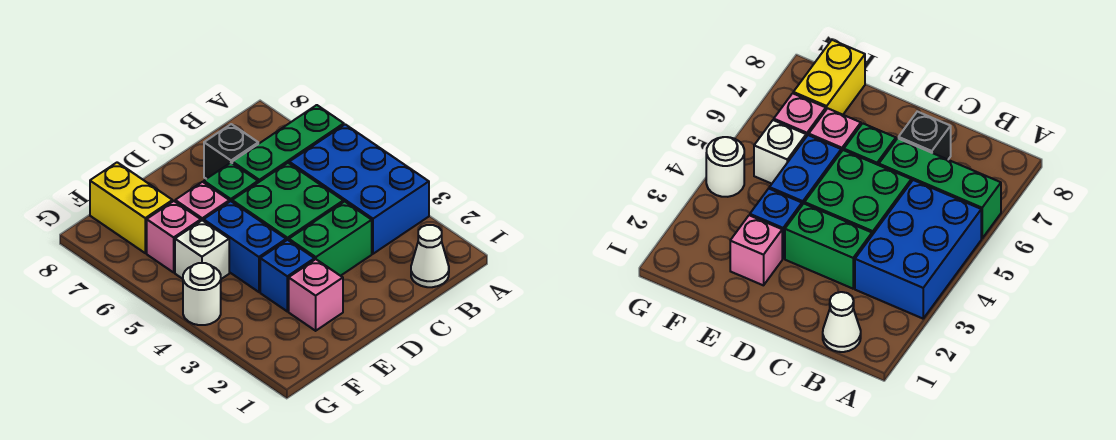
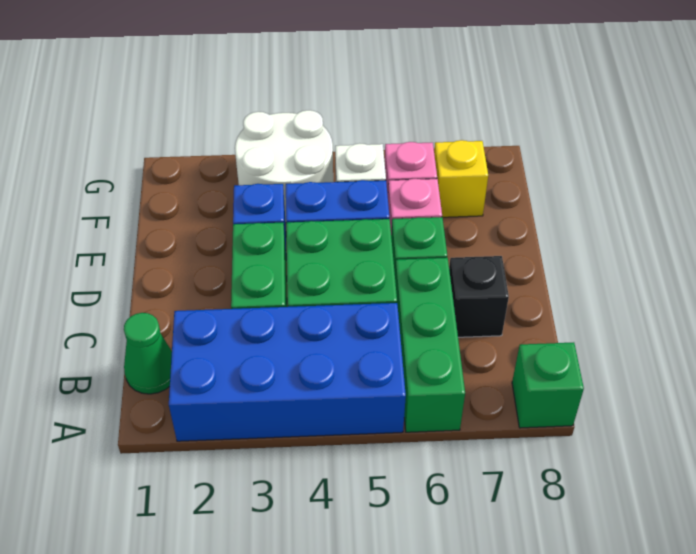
blue 2x3 brick [289,124,429,254] -> blue 2x4 brick [169,303,406,441]
none -> green 1x1 brick [512,342,584,428]
white 1x1 cone [411,225,449,287] -> green 1x1 cone [124,313,172,394]
pink 1x1 brick [289,259,343,331] -> none
yellow 1x2 brick [90,162,173,253] -> yellow 1x1 brick [434,140,488,217]
white 1x1 round brick [183,263,221,325] -> white 2x2 round brick [235,110,333,221]

